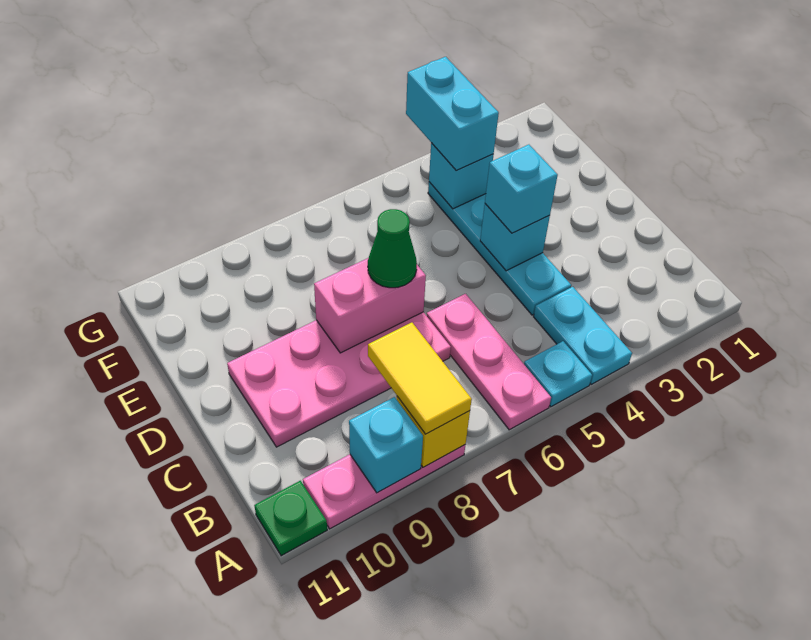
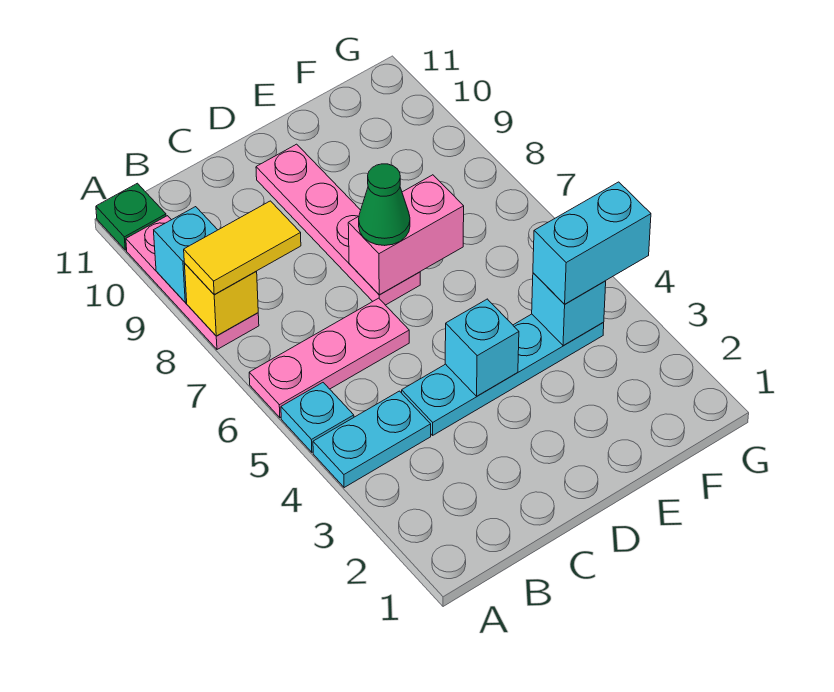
pink 2x4 plate [227,312,451,447] -> pink 1x4 plate [256,144,420,305]
cyan 1x1 brick [485,145,558,233] -> none
pink 1x2 brick [314,258,426,353] -> pink 1x2 brick turned to [348,175,464,295]

